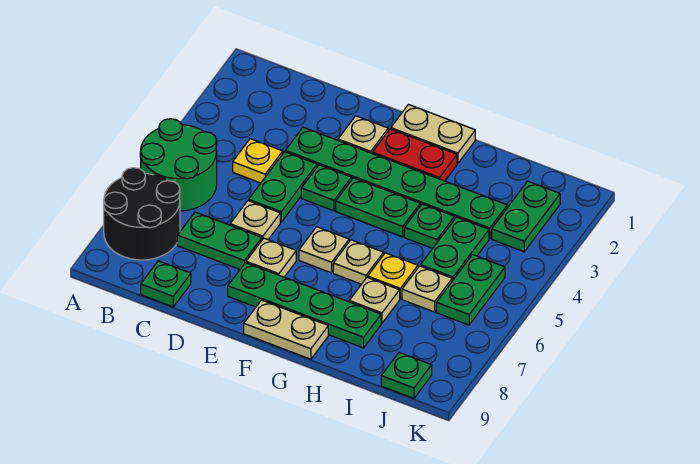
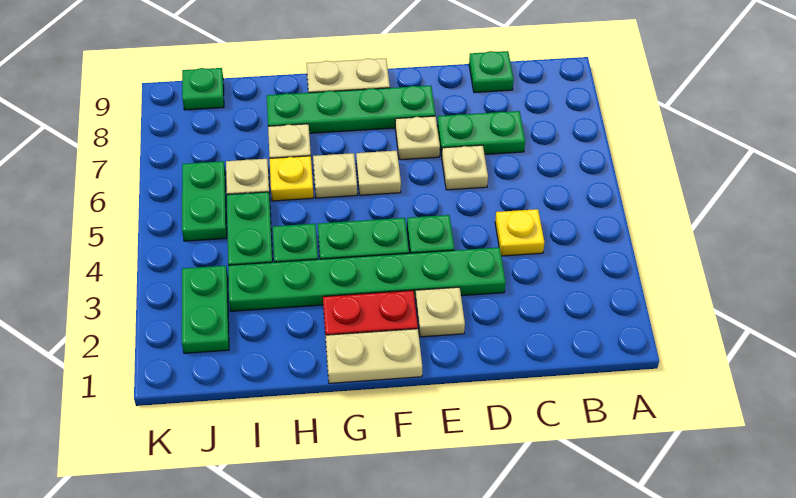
green 2x2 round brick [140,119,217,211] -> none
black 2x2 round brick [104,168,180,260] -> none
green 1x2 plate [249,152,317,222] -> none

